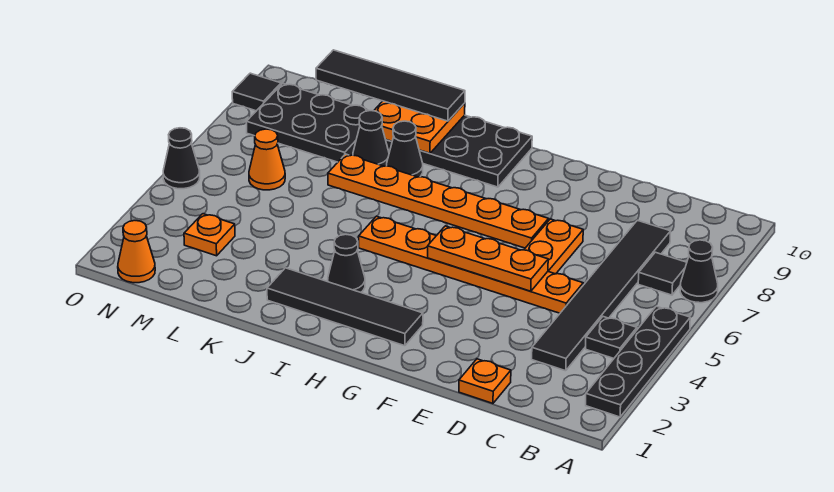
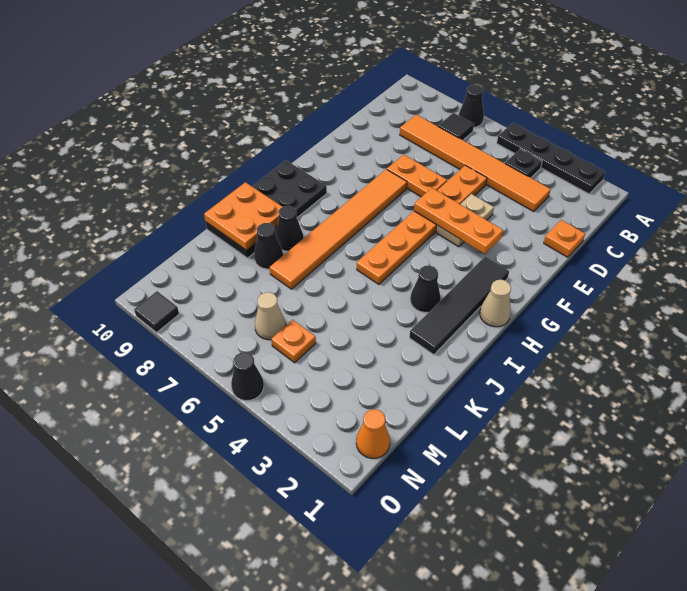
black 1x6 tile [532,220,671,371] -> orange 1x6 tile [400,115,551,212]
none -> tan 1x2 plate [436,194,494,247]
orange 1x3 plate [428,226,548,291] -> orange 1x3 plate turned to [414,188,503,254]
orange 1x6 plate [328,154,548,248] -> orange 1x6 tile [270,169,407,289]
none -> tan 1x1 cone [480,280,511,327]
black 1x4 tile [316,50,465,121] -> none
black 2x3 plate [246,84,369,162] -> none
orange 1x1 plate [184,214,235,256] -> orange 1x1 plate moved to [271,320,316,363]
orange 1x1 cone [249,129,285,190] -> tan 1x1 cone [255,292,286,340]

